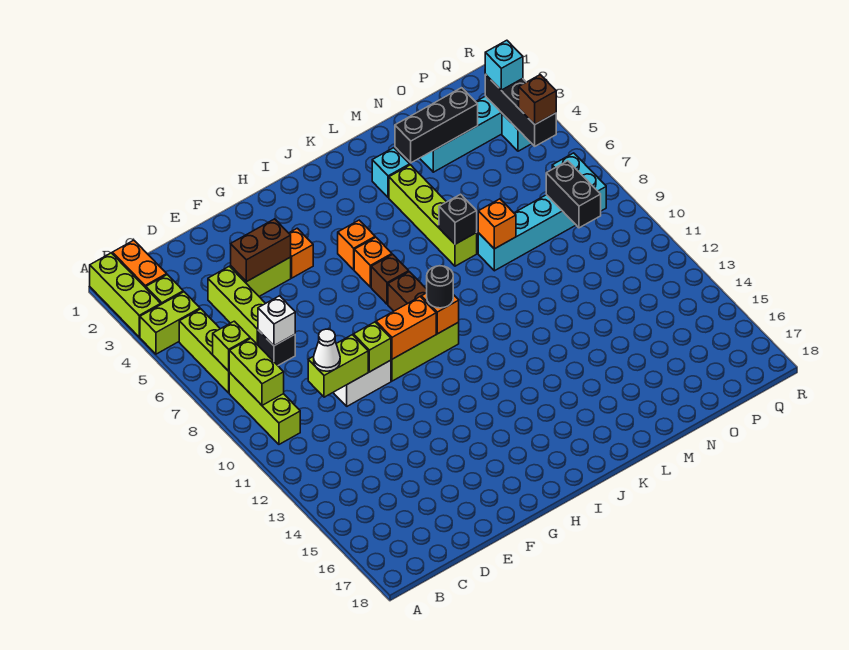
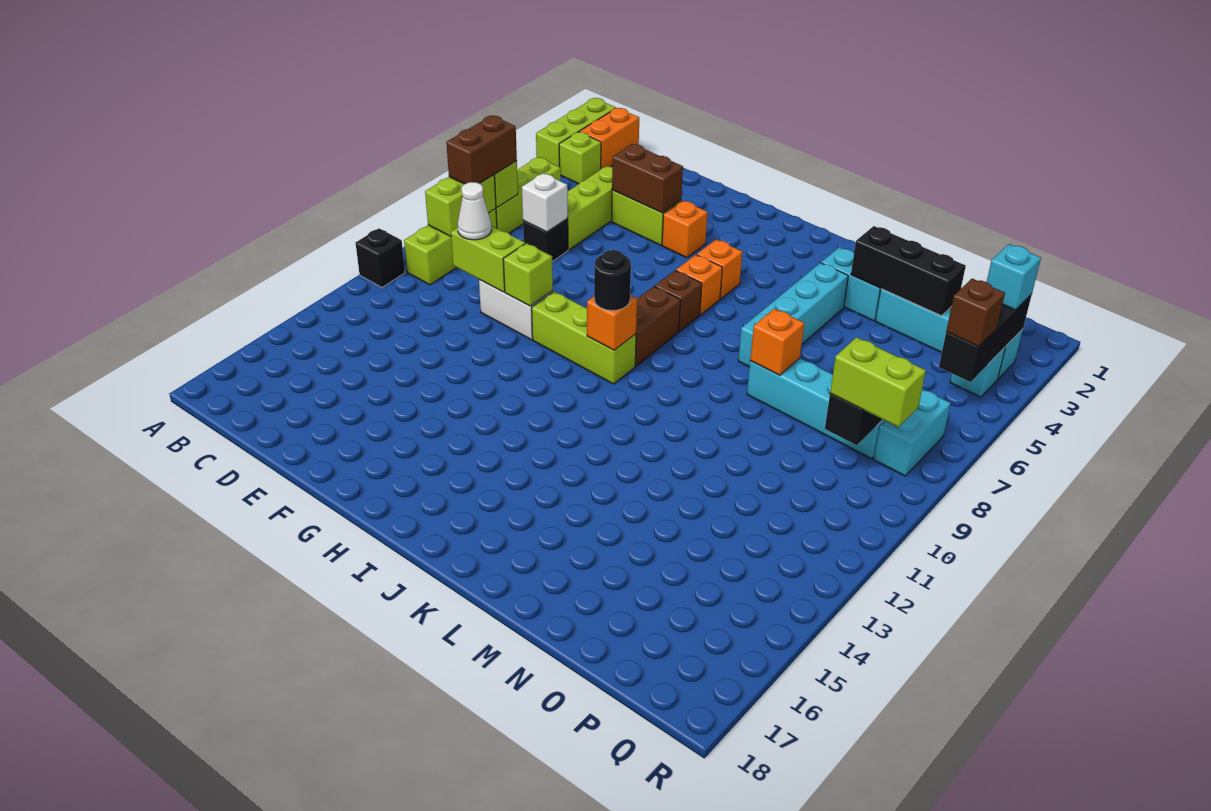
lime 1x2 brick [140,292,200,354] -> lime 1x2 brick moved to [830,337,926,427]
none -> brown 1x2 brick [446,116,517,184]
orange 1x2 brick [376,297,436,359] -> none
cyan 1x1 brick [372,148,410,198] -> cyan 1x2 brick [821,247,881,321]
lime 1x4 brick [389,165,477,266] -> cyan 1x4 brick [738,263,848,367]
black 1x1 brick [439,194,477,244] -> black 1x1 brick moved to [356,228,405,287]

